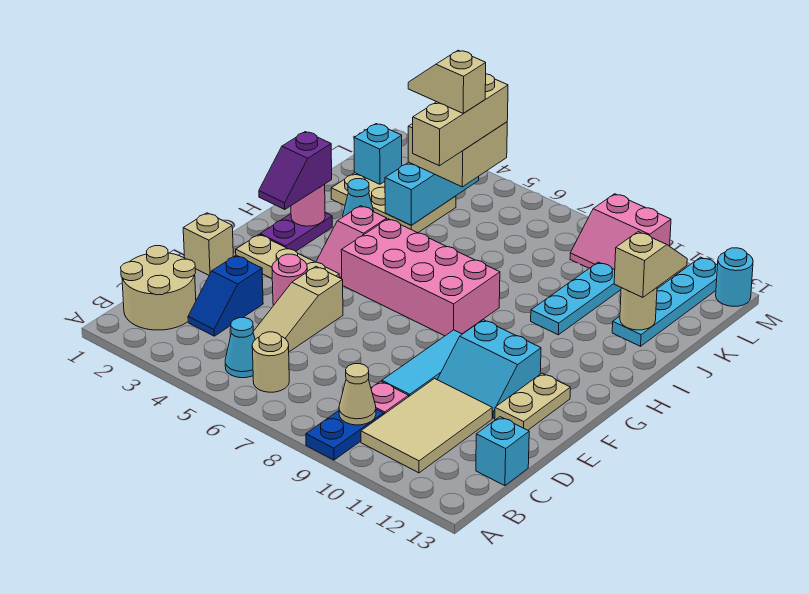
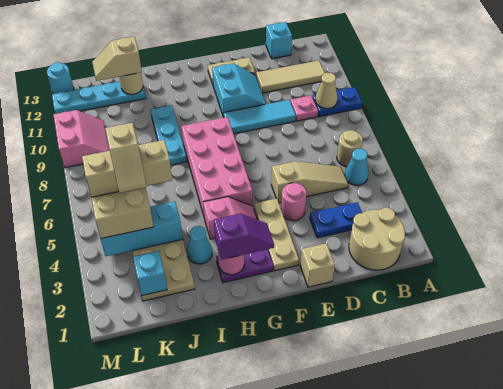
tan 2x3 tile [361,379,492,473] -> tan 1x3 tile [256,60,325,93]
blue 1x2 slope [188,255,263,336] -> blue 1x2 plate [310,202,362,238]
cyan 1x3 plate [531,262,621,335] -> cyan 1x3 plate turned to [151,105,187,165]

